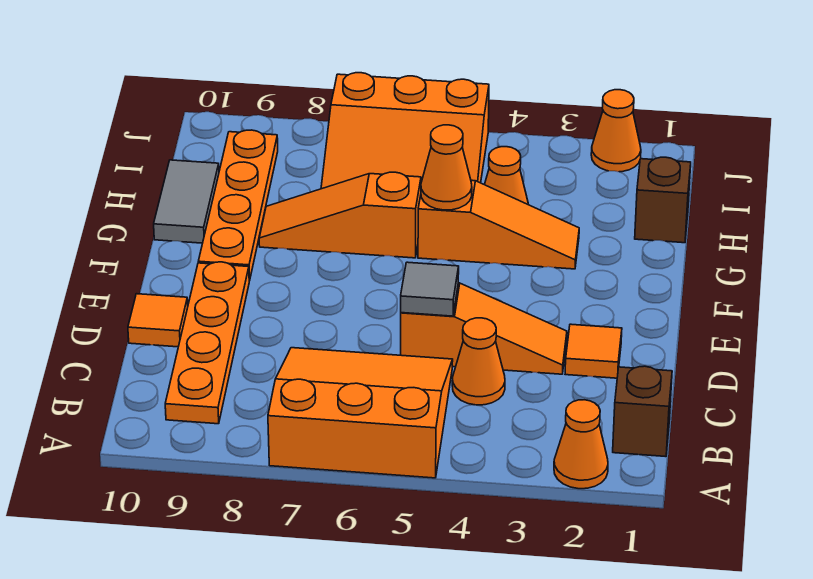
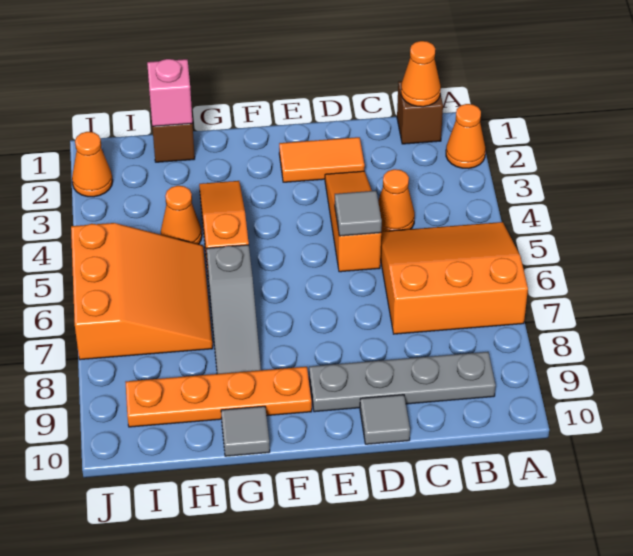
orange 3x3 slope [268,348,453,478] -> orange 3x3 slope turned to [380,222,528,334]
orange 1x4 plate [165,262,249,424] -> grey 1x4 plate [309,352,496,412]
orange 1x1 tile [565,324,622,378] -> orange 1x2 tile [279,137,365,182]
orange 1x1 tile [128,294,188,347] -> grey 1x1 tile [360,395,410,444]
orange 1x1 cone [421,125,472,210] -> orange 1x1 cone moved to [401,41,441,107]
orange 1x3 slope [259,172,421,258] -> grey 1x3 slope [206,245,261,374]
grey 1x2 tile [154,160,219,243] -> grey 1x1 tile [221,406,270,456]
none -> pink 1x1 brick [147,59,192,126]

